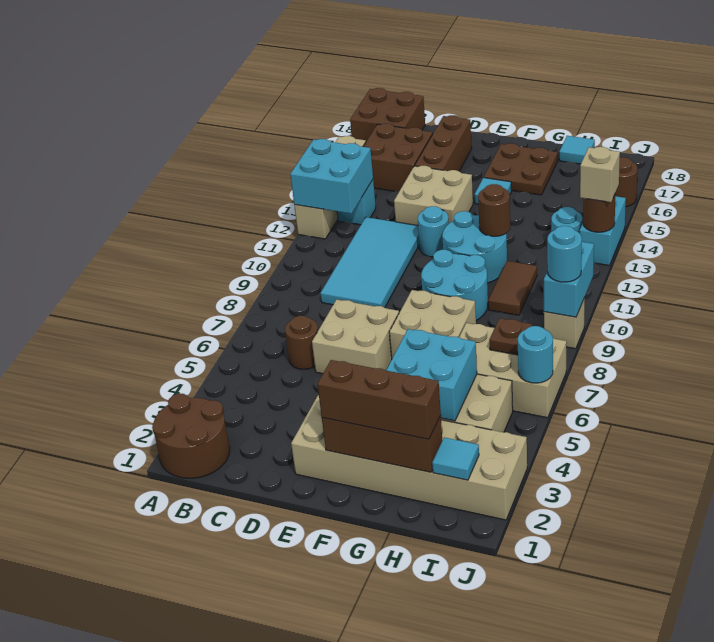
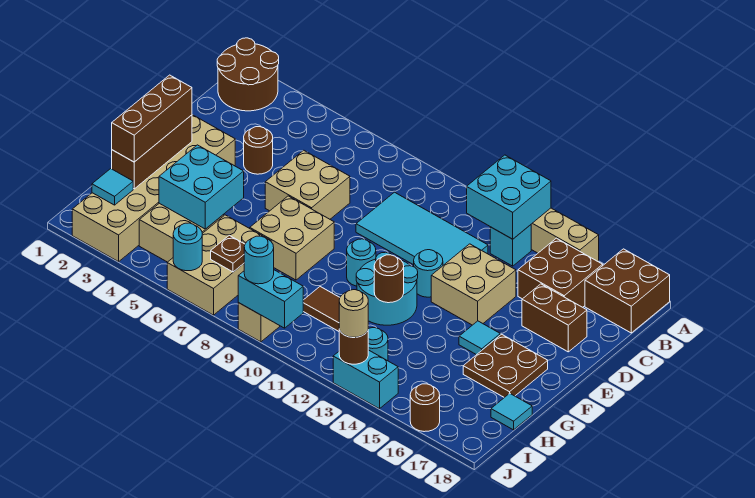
brown 1x1 round brick [285,316,318,369] -> brown 1x1 round brick moved to [244,127,273,174]
brown 1x3 brick [415,115,472,171] -> brown 1x2 brick [522,284,587,352]
cyan 2x2 round brick [421,250,488,320] -> cyan 1x1 round brick [347,239,376,286]
tan 1x1 brick [580,147,620,202] -> tan 1x1 round brick [339,290,368,337]

